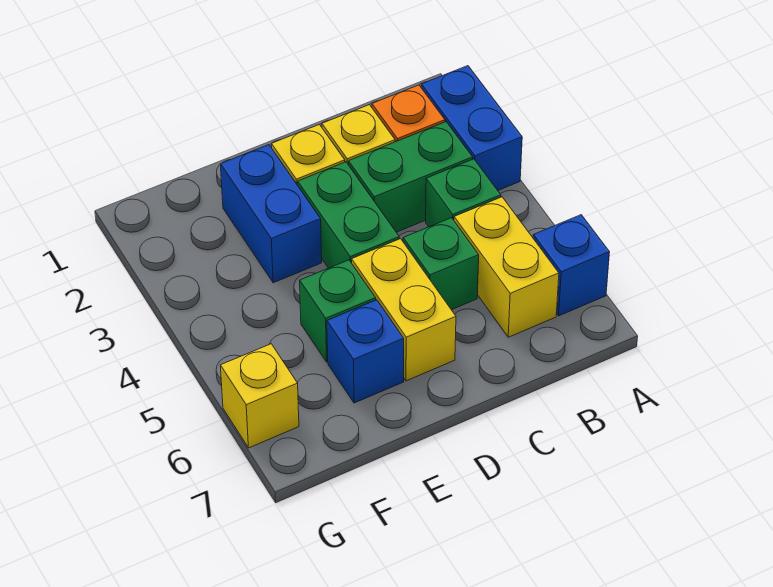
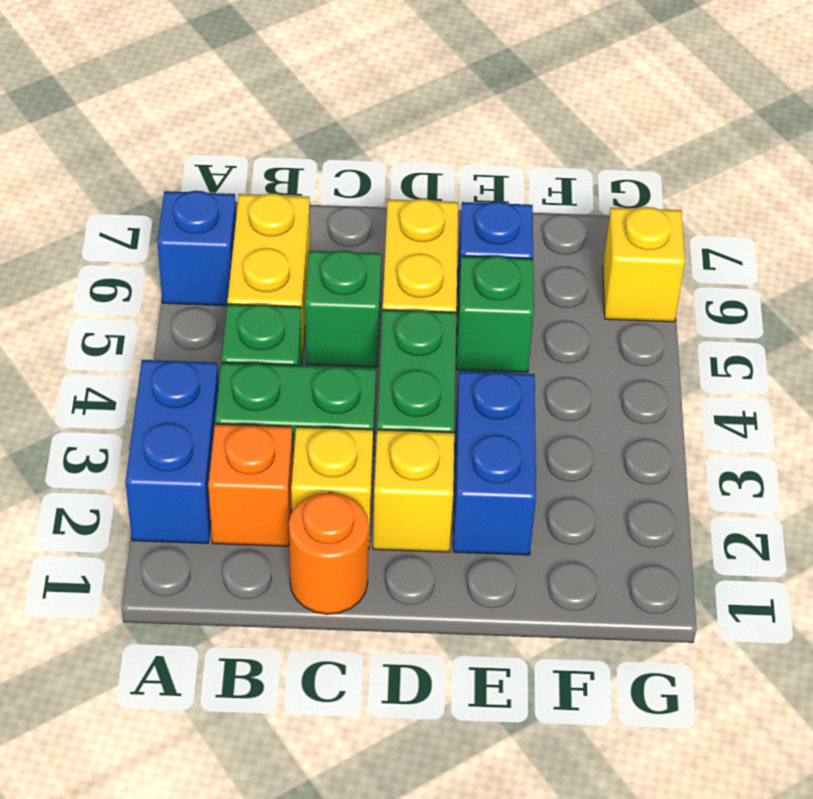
none -> orange 1x1 round brick [289,493,369,614]

